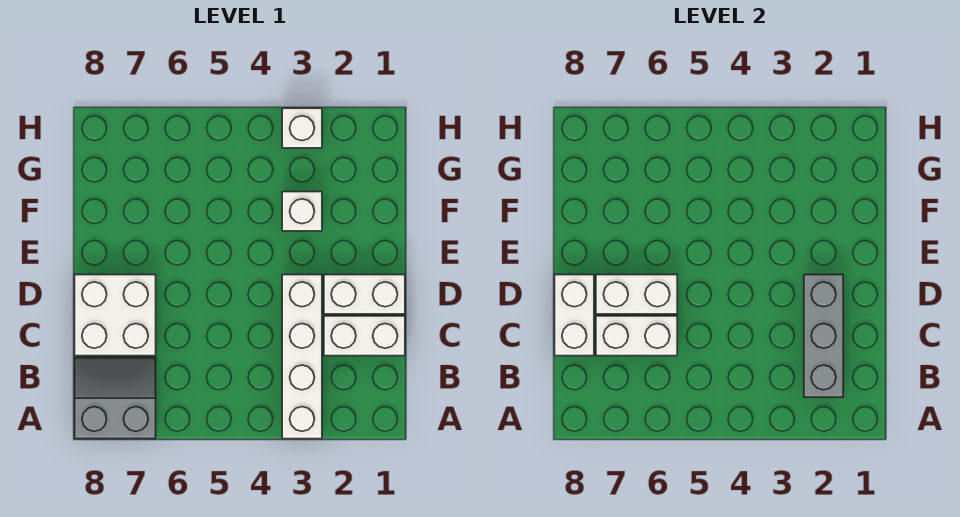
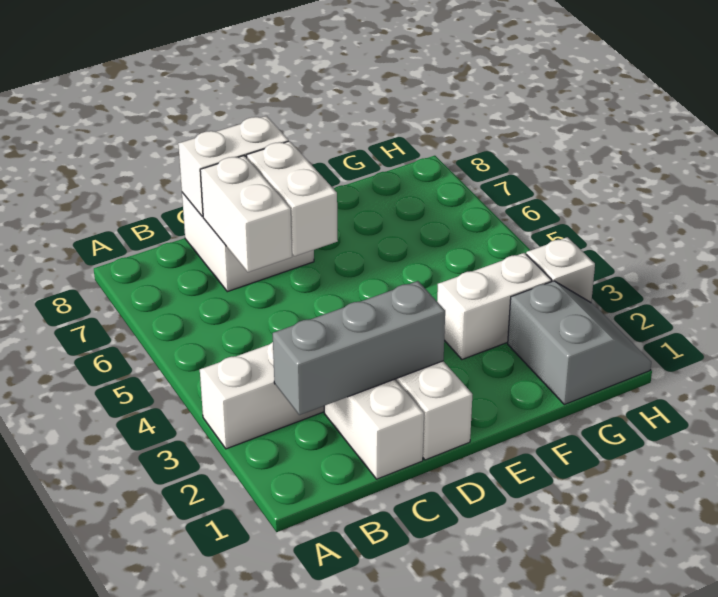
grey 2x2 slope [75,358,156,439] -> grey 2x2 slope moved to [508,281,651,405]
white 1x1 brick [282,192,322,231] -> white 1x2 brick [437,253,552,359]

